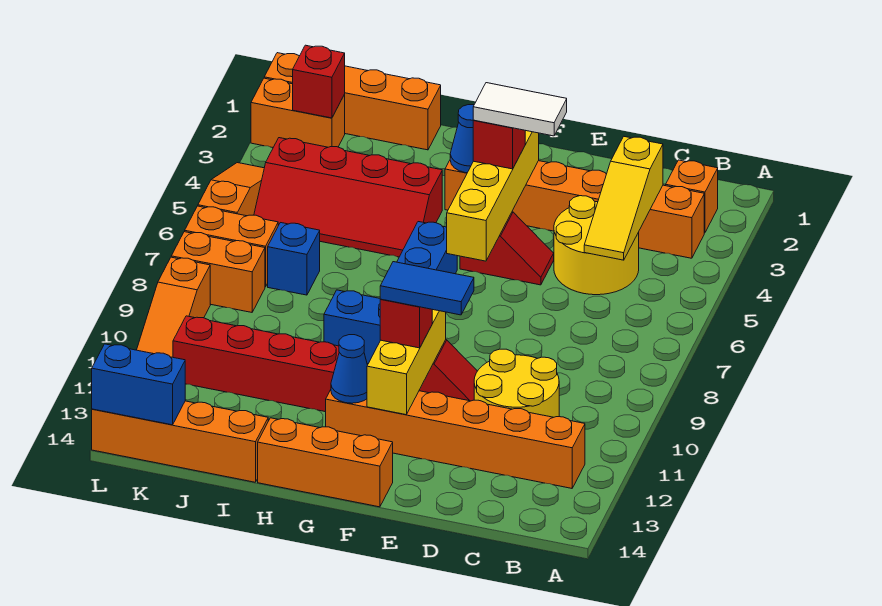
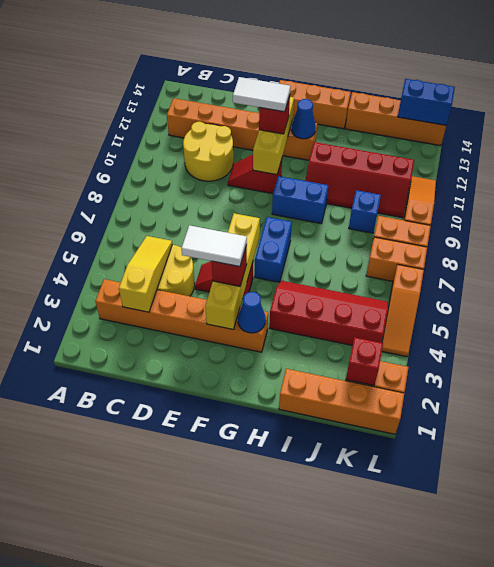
orange 1x1 brick [666,160,718,233] -> none
blue 1x2 tile [380,262,474,315] -> white 1x2 tile [233,77,290,112]
blue 1x1 brick [268,223,320,295] -> blue 1x1 brick moved to [349,190,381,233]

